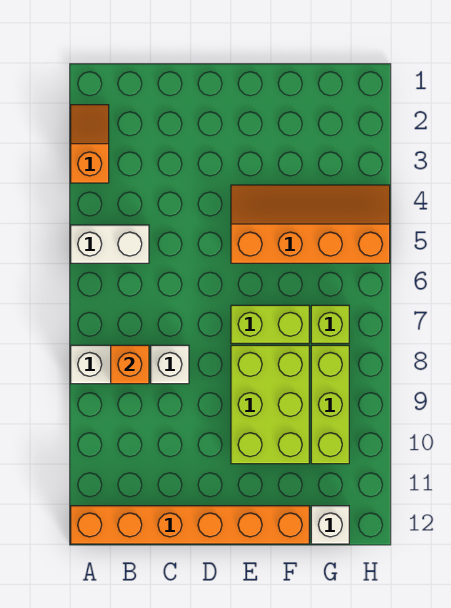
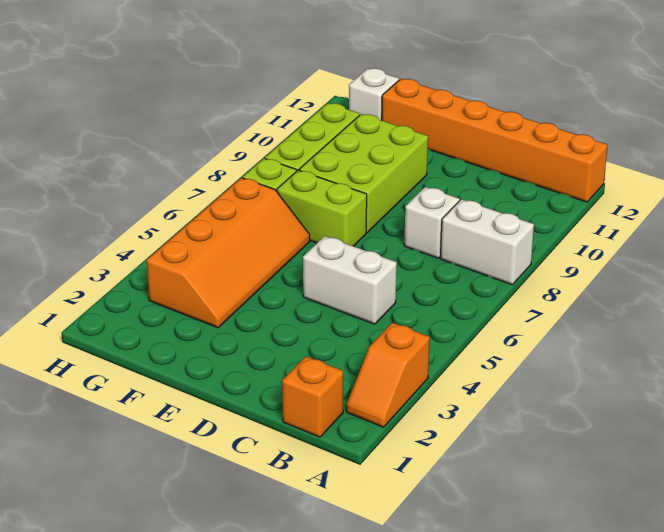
white 1x2 brick [71,225,149,263] -> white 1x2 brick moved to [303,236,397,324]
orange 1x1 brick [111,345,149,384] -> orange 1x1 brick moved to [282,356,343,437]
orange 2x4 slope [231,185,390,263] -> orange 2x4 slope turned to [147,178,310,328]

